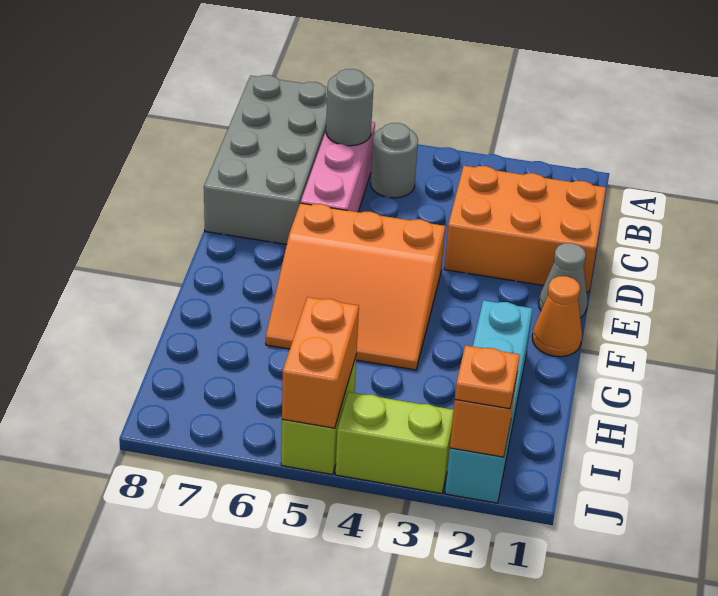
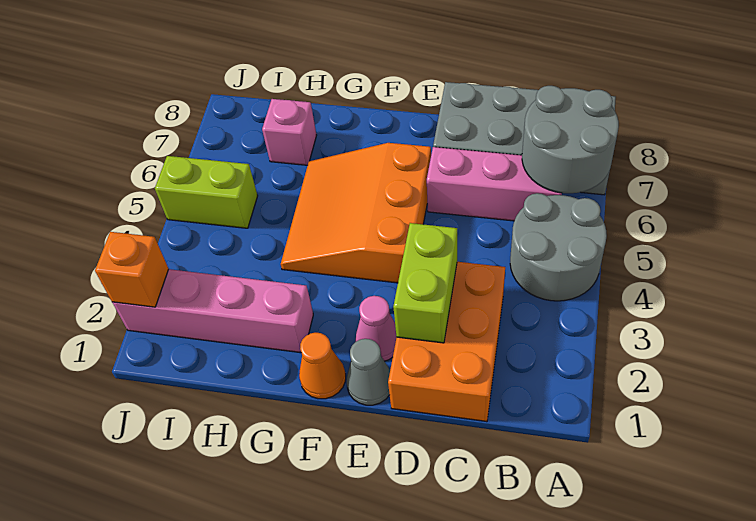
grey 1x1 round brick [370,123,418,198] -> grey 2x2 round brick [510,193,607,301]
grey 1x1 round brick [326,69,374,146] -> grey 2x2 round brick [522,86,619,193]
none -> pink 1x1 cone [356,296,397,361]
cyan 1x4 brick [445,300,533,503] -> pink 1x4 brick [112,269,313,353]
none -> pink 1x1 brick [262,99,317,165]
orange 1x2 brick [282,297,359,428] -> none
orange 1x1 plate [455,345,520,409] -> none
lime 1x2 brick [335,392,454,494] -> lime 1x2 brick moved to [393,223,457,343]

